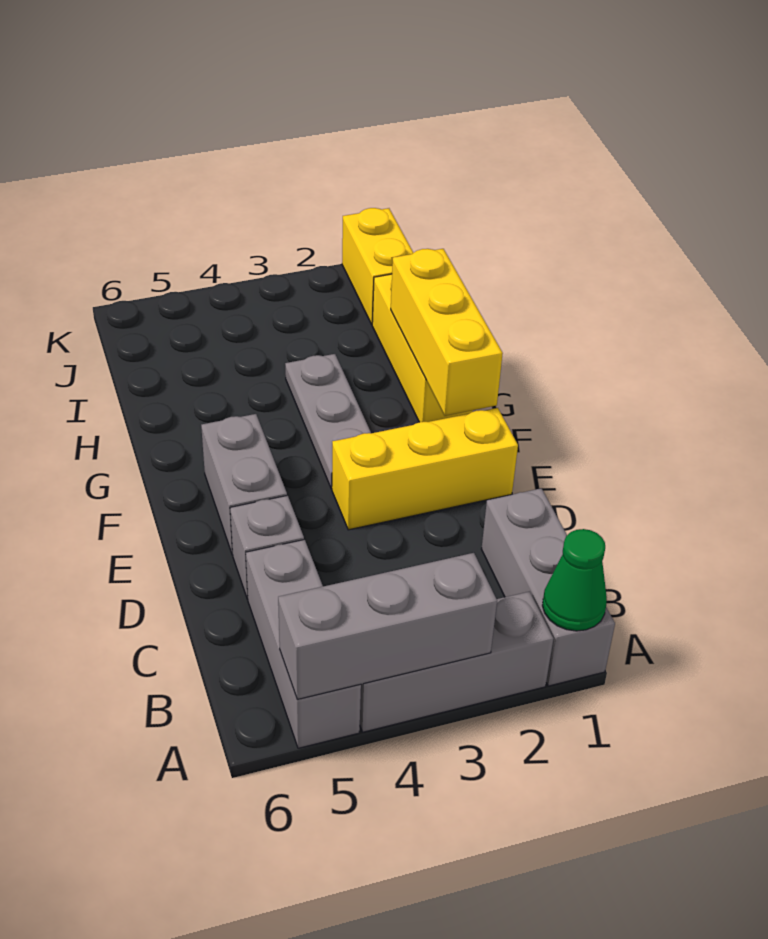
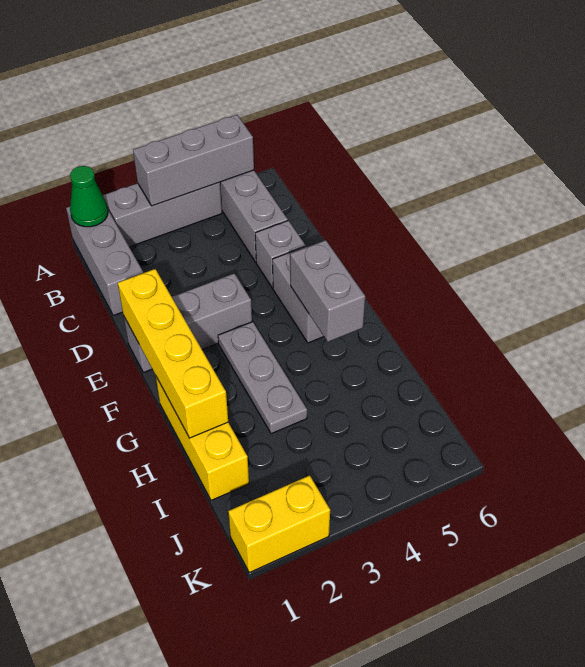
yellow 1x3 brick [332,408,518,530] -> grey 1x3 brick [124,273,252,372]
yellow 1x3 brick [391,249,503,416] -> yellow 1x4 brick [118,269,228,438]
none -> grey 1x2 brick [290,240,365,342]
yellow 1x2 brick [342,208,413,324] -> yellow 1x2 brick turned to [228,475,330,573]

